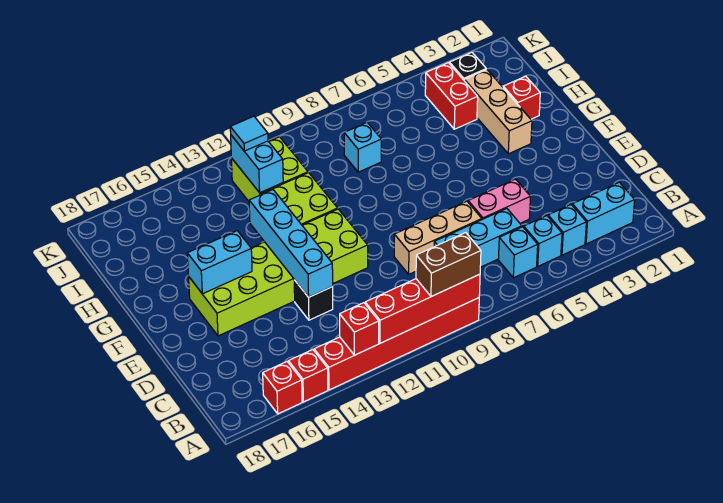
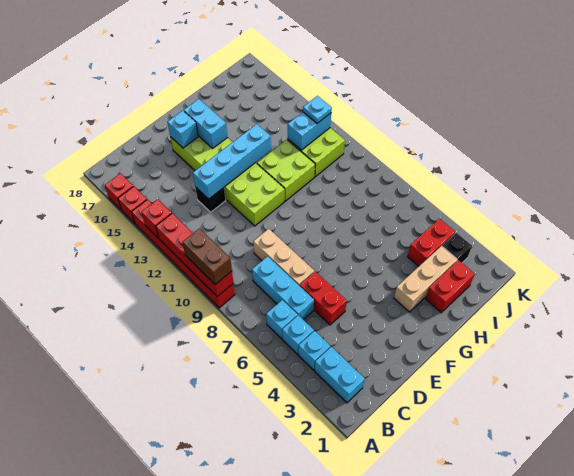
pink 1x2 brick [468,179,530,223] -> red 1x2 brick [300,272,347,325]
red 1x1 brick [503,76,540,119] -> red 1x2 brick [425,260,475,313]
cyan 1x1 brick [344,122,381,172] -> cyan 1x1 brick moved to [168,111,198,148]
cyan 1x1 tile [230,116,268,151] -> cyan 1x1 plate [303,96,332,123]

